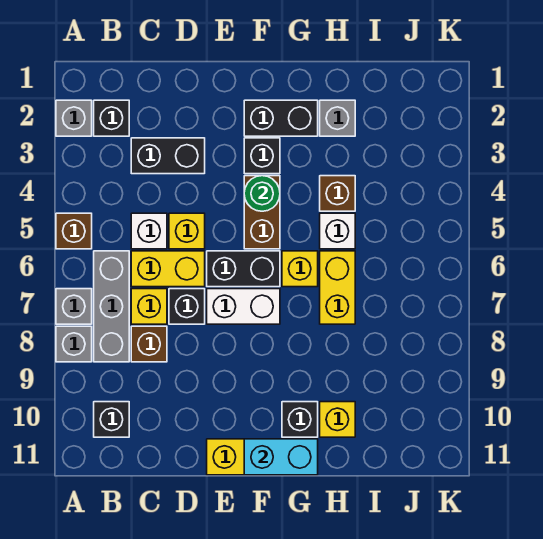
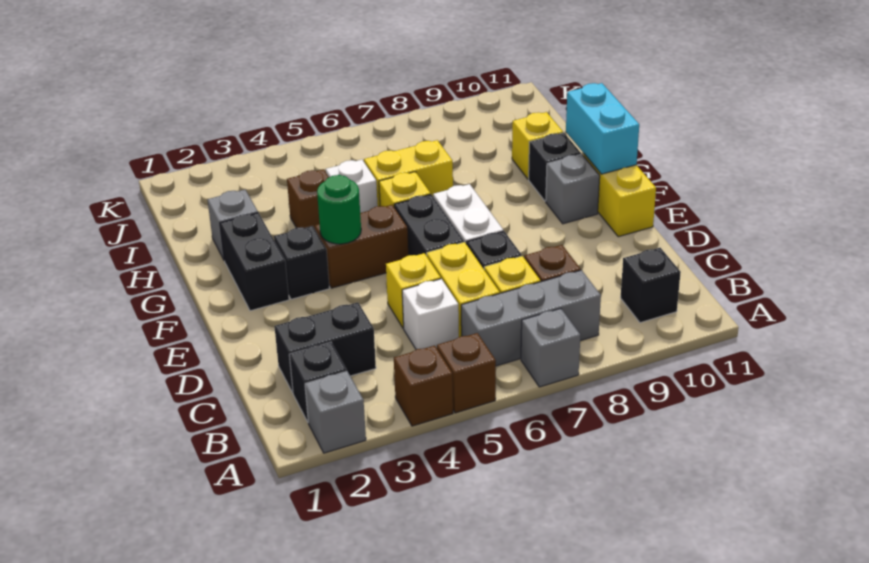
none -> brown 1x1 brick [394,346,453,426]
grey 1x1 brick [56,326,92,362] -> grey 1x1 brick moved to [546,154,600,224]
black 1x2 brick [131,138,205,174] -> black 1x2 brick turned to [274,302,376,393]

